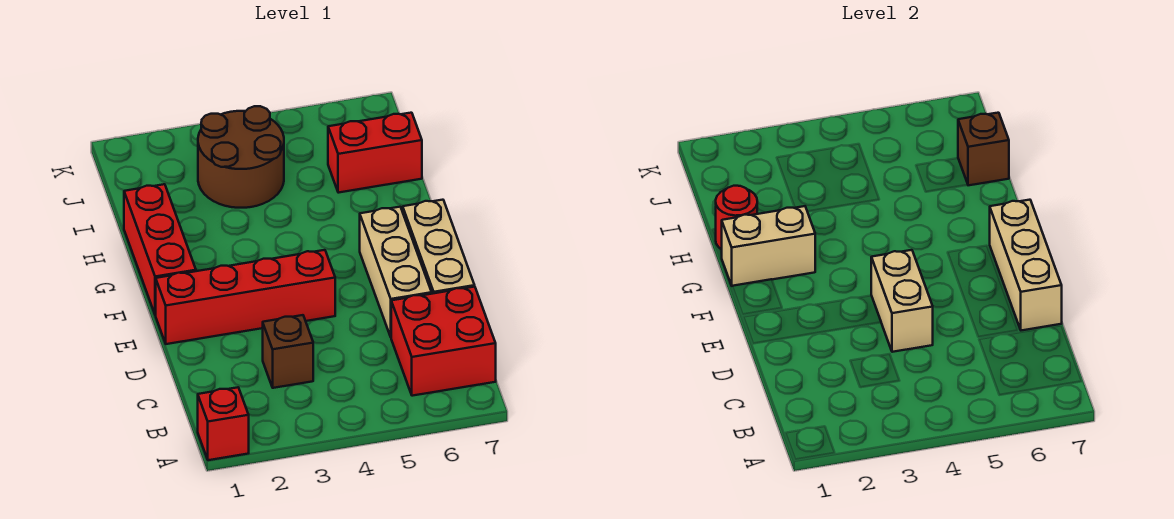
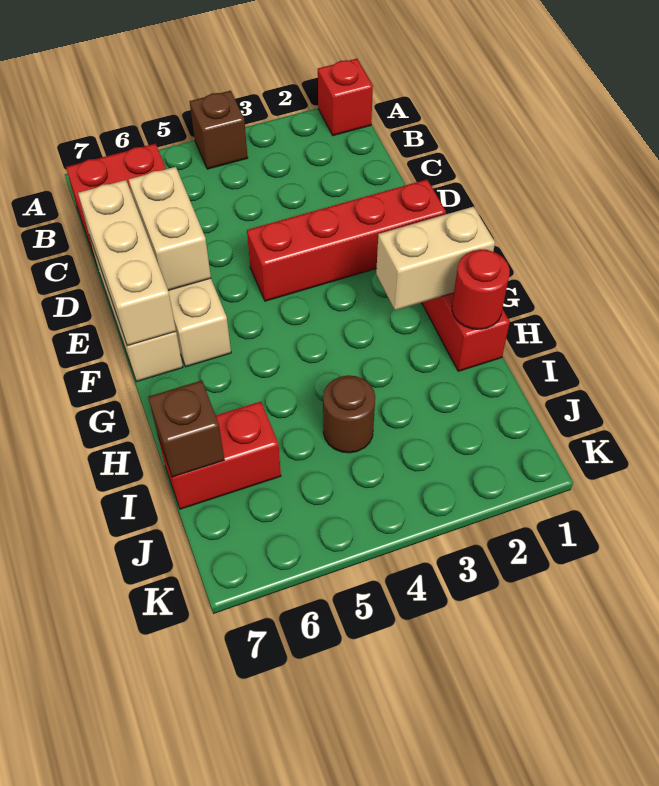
brown 1x1 brick [263,315,313,388] -> brown 1x1 brick moved to [190,91,248,169]
tan 1x2 brick [871,250,933,352] -> tan 1x2 brick moved to [129,167,211,290]
brown 2x2 round brick [198,106,284,208] -> brown 1x1 round brick [323,375,375,453]

